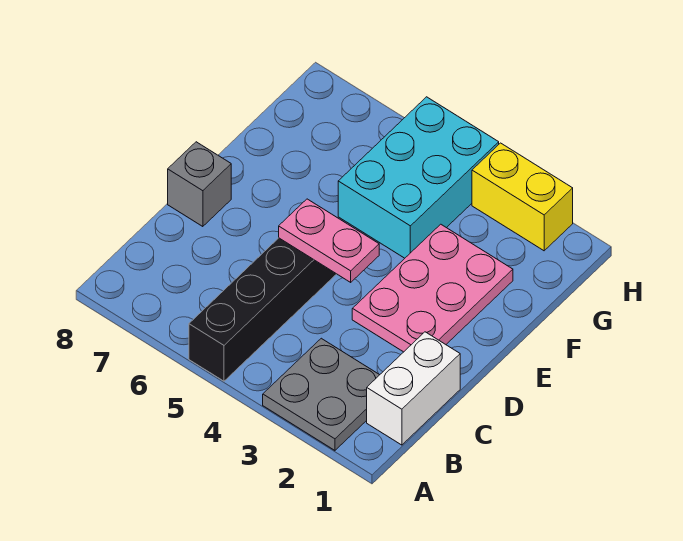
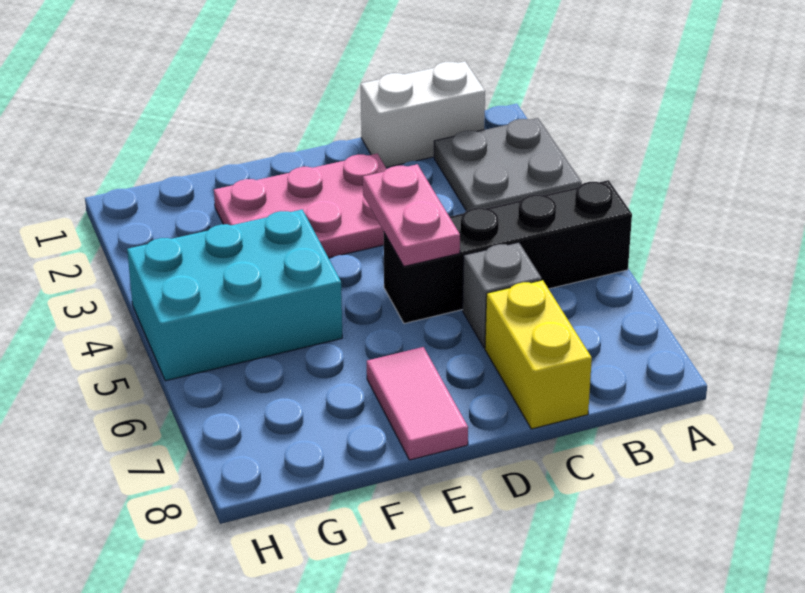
grey 1x1 brick [168,142,231,227] -> grey 1x1 brick moved to [463,242,542,348]
none -> pink 1x2 tile [367,347,468,460]
yellow 1x2 brick [472,143,573,251] -> yellow 1x2 brick moved to [485,280,592,429]

